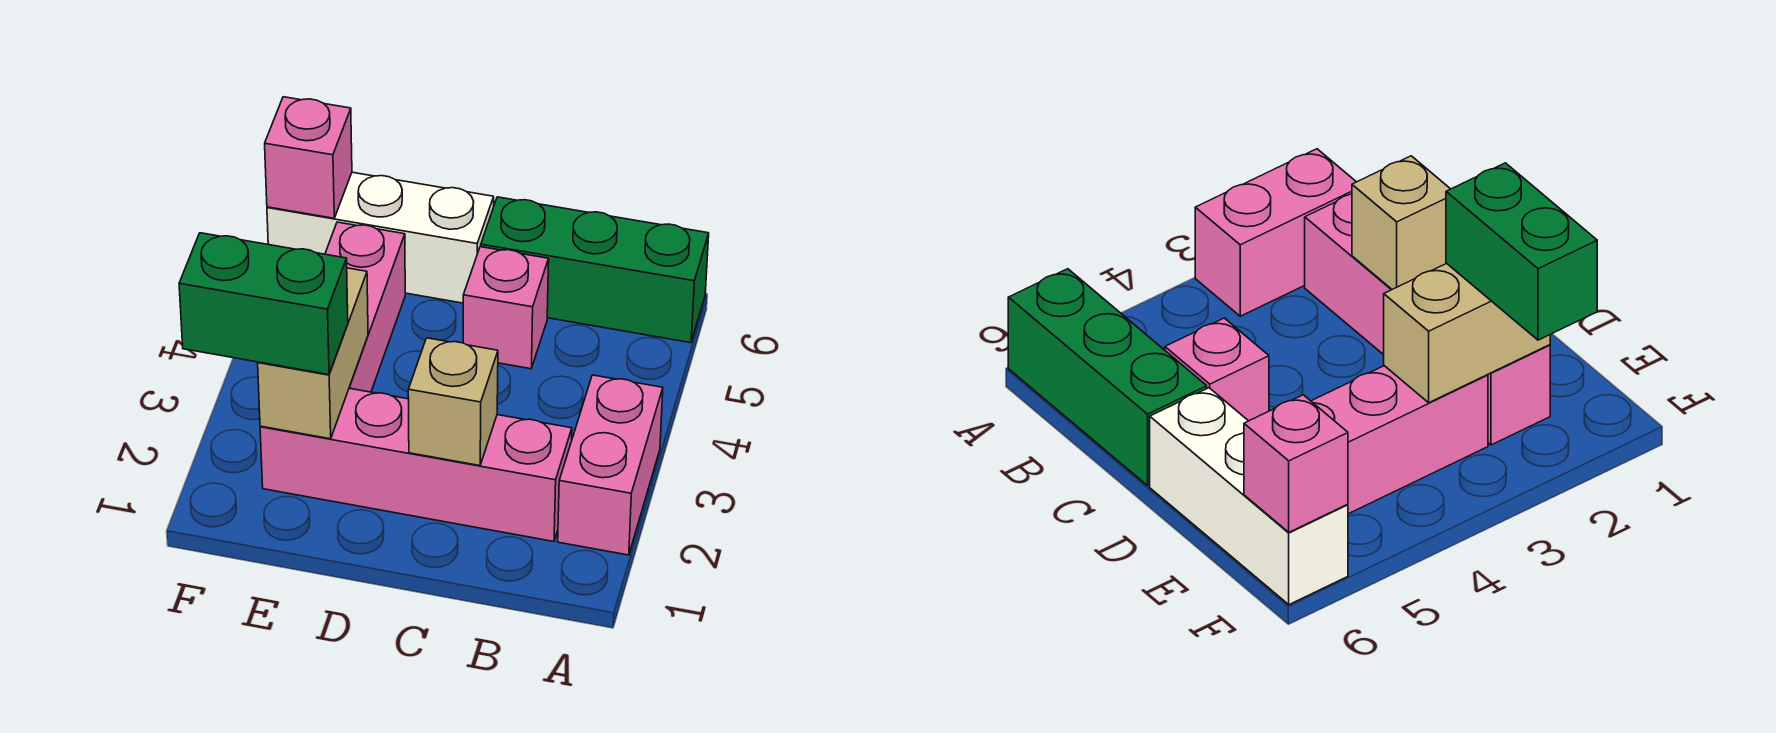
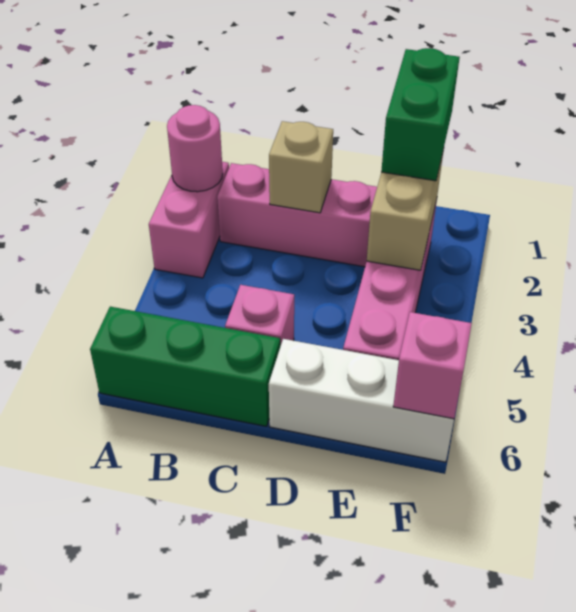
none -> pink 1x1 round brick [167,105,223,192]
green 1x2 brick [179,233,348,375] -> green 1x2 brick turned to [381,48,460,181]

